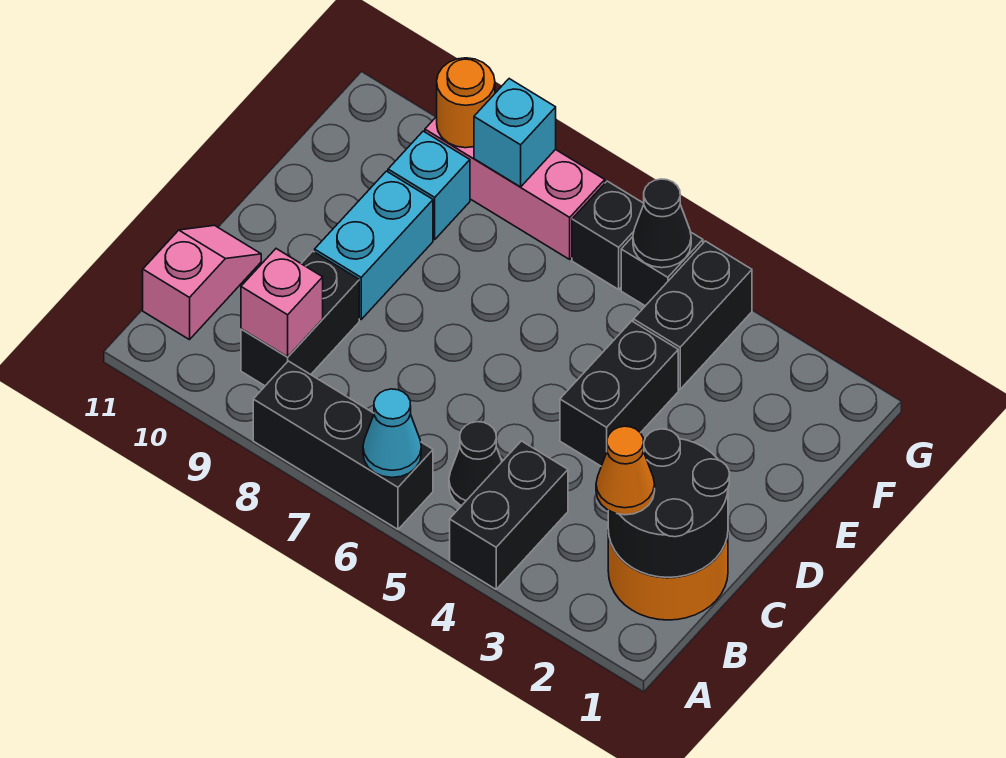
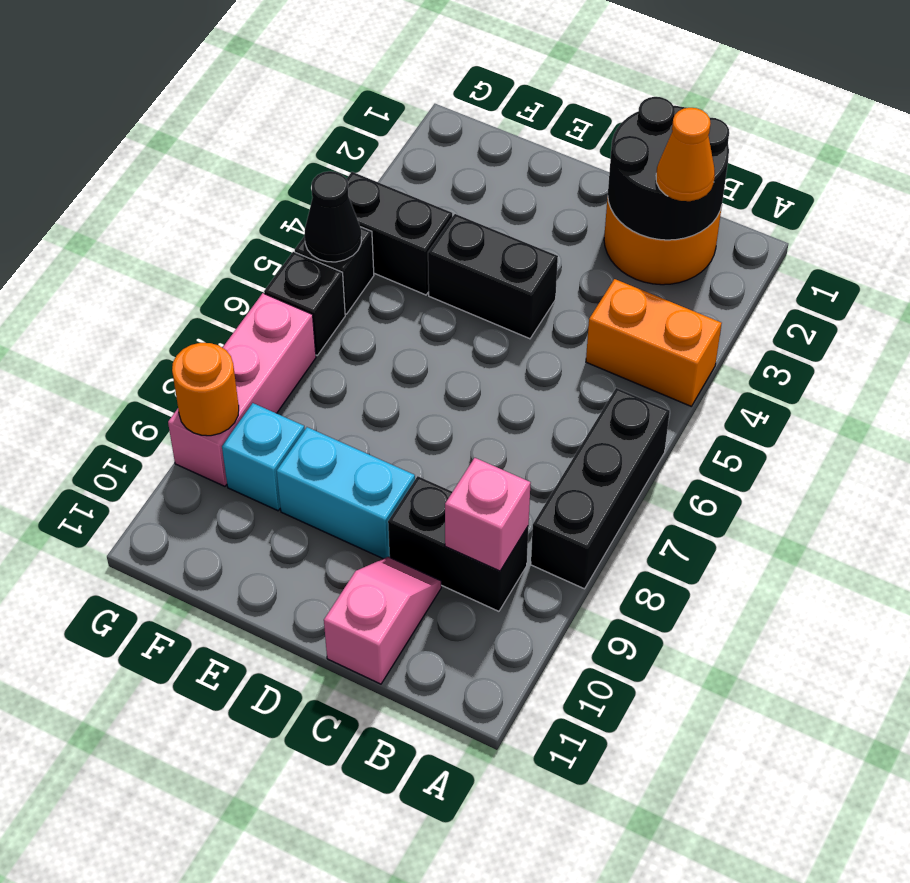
black 1x2 brick [450,441,568,589] -> orange 1x2 brick [586,279,722,406]
cyan 1x1 cone [363,389,421,478] -> none
black 1x1 cone [449,422,502,506] -> none
pink 1x2 slope [143,225,261,340] -> pink 1x2 slope turned to [324,557,441,684]
cyan 1x1 brick [474,79,556,187] -> none

